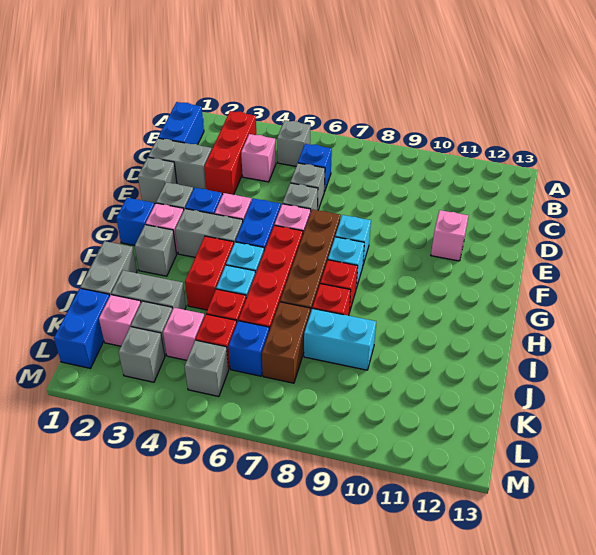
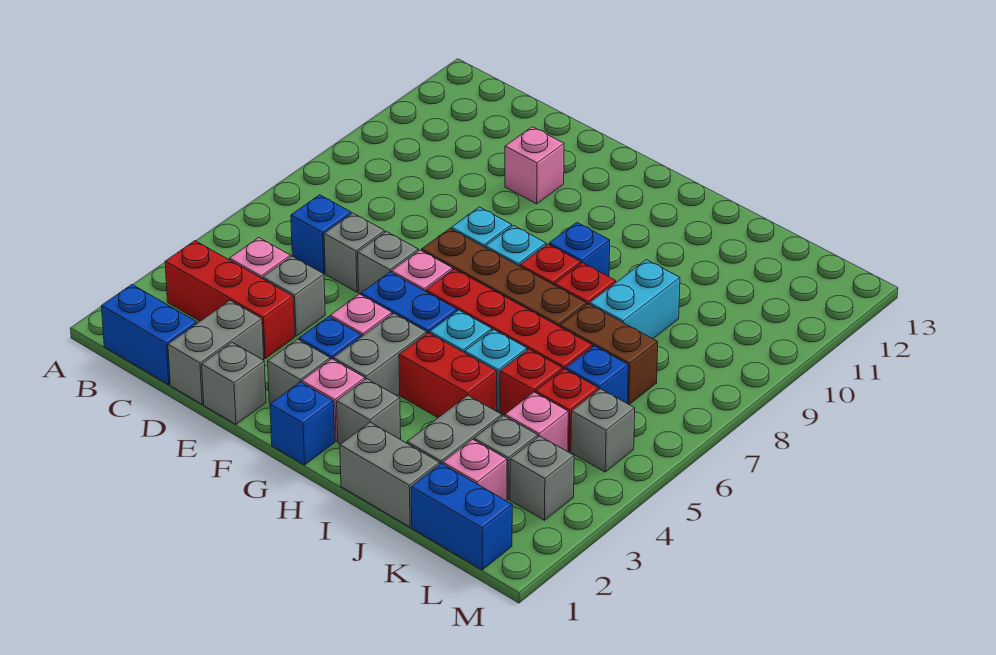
grey 1x1 brick [277,120,311,166] -> grey 1x1 brick moved to [263,256,325,336]
none -> blue 1x1 brick [549,223,610,277]

